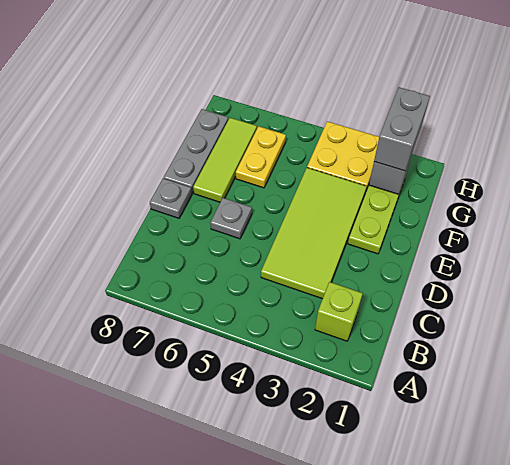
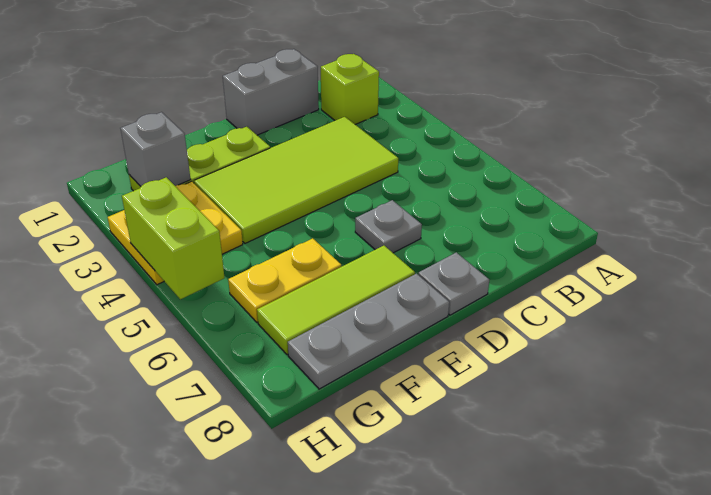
grey 1x2 brick [374,87,430,171] -> grey 1x2 brick moved to [223,49,319,135]
none -> lime 1x2 brick [122,177,225,299]

